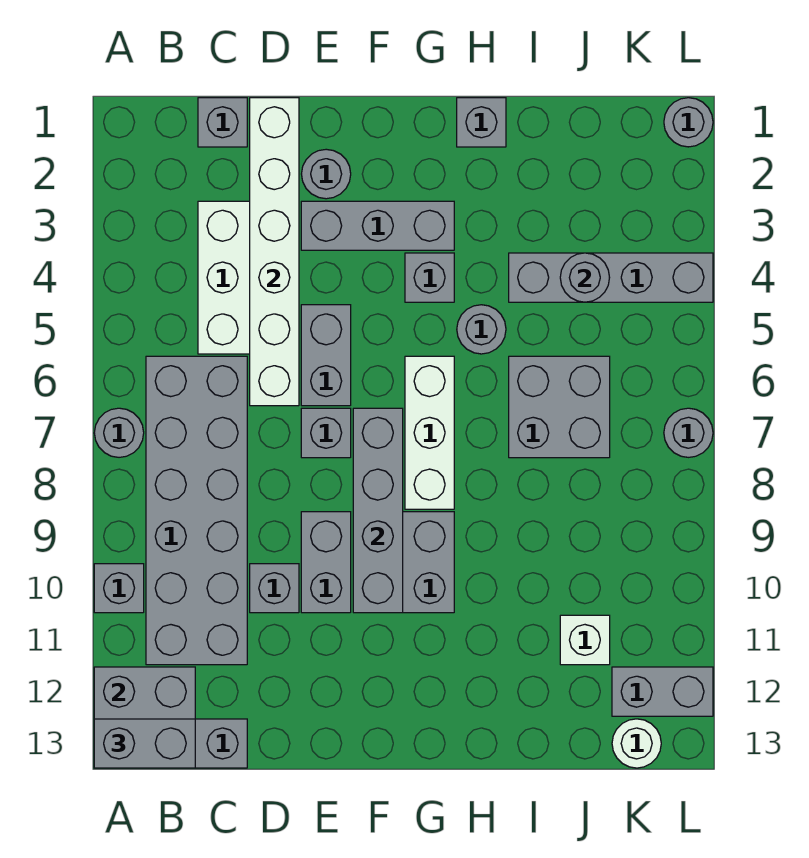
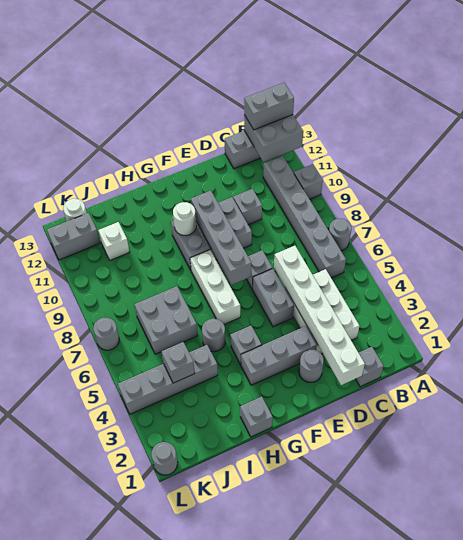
grey 2x6 brick [146,356,247,665] -> grey 1x6 brick [263,156,346,278]
none -> white 1x1 round brick [173,202,196,236]
grey 1x1 round brick [560,253,610,302] -> grey 1x1 brick [162,342,195,383]

